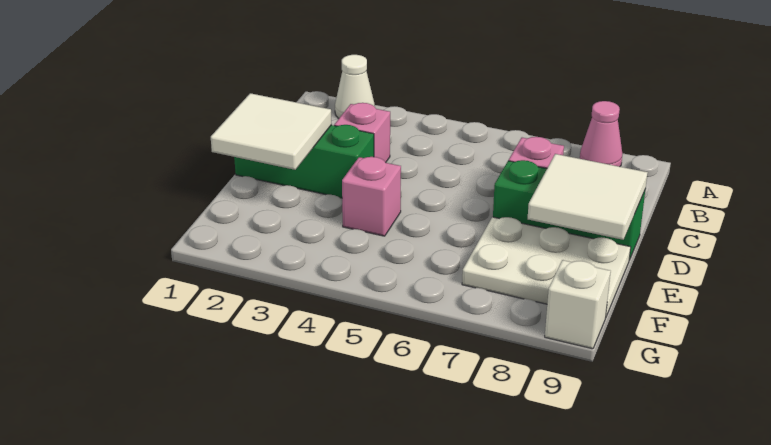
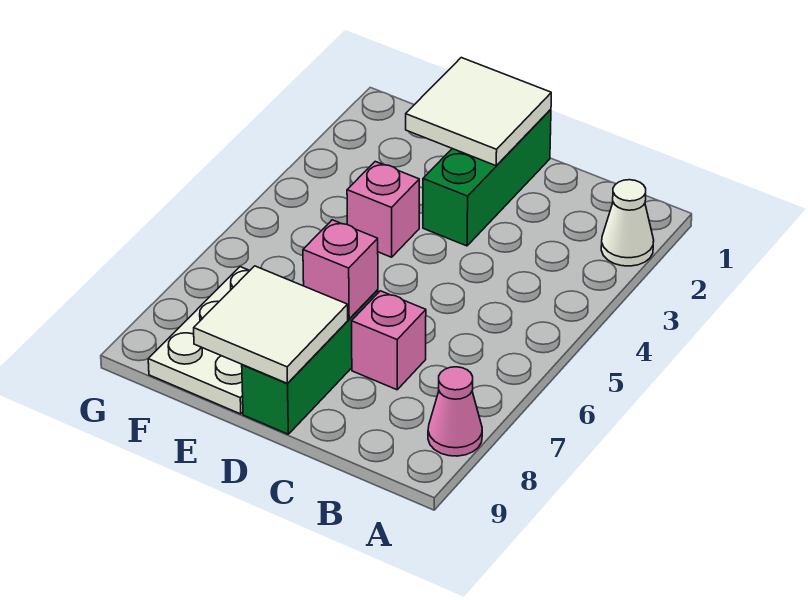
pink 1x1 brick [334,103,390,163] -> pink 1x1 brick moved to [303,220,378,319]
white 1x1 brick [545,260,611,349] -> none

